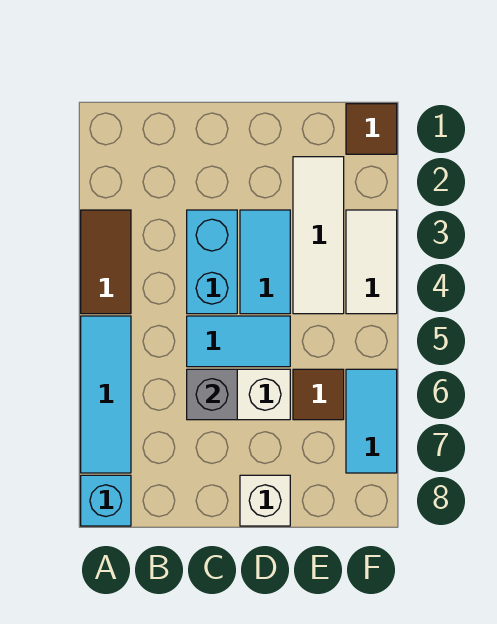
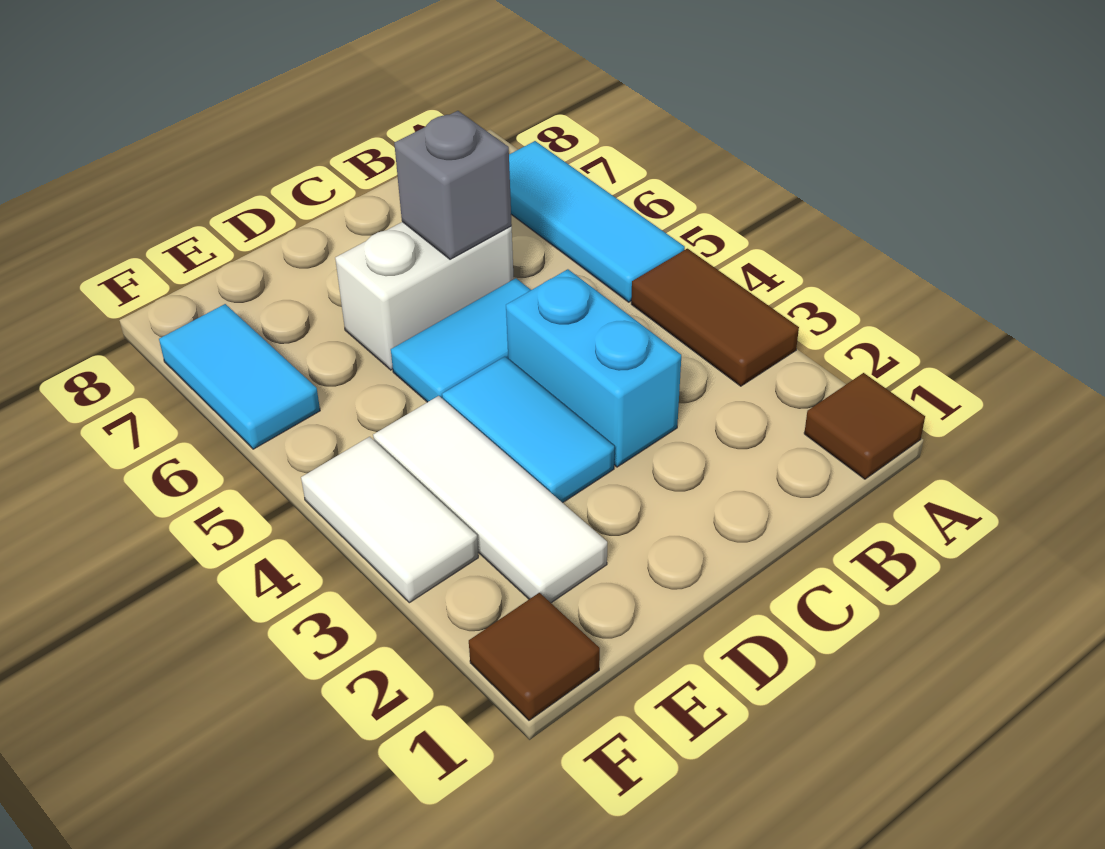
cyan 1x1 brick [81,475,131,526] -> none
white 1x1 brick [240,475,290,526] -> none
brown 1x1 tile [293,369,344,420] -> brown 1x1 tile moved to [804,373,925,479]

